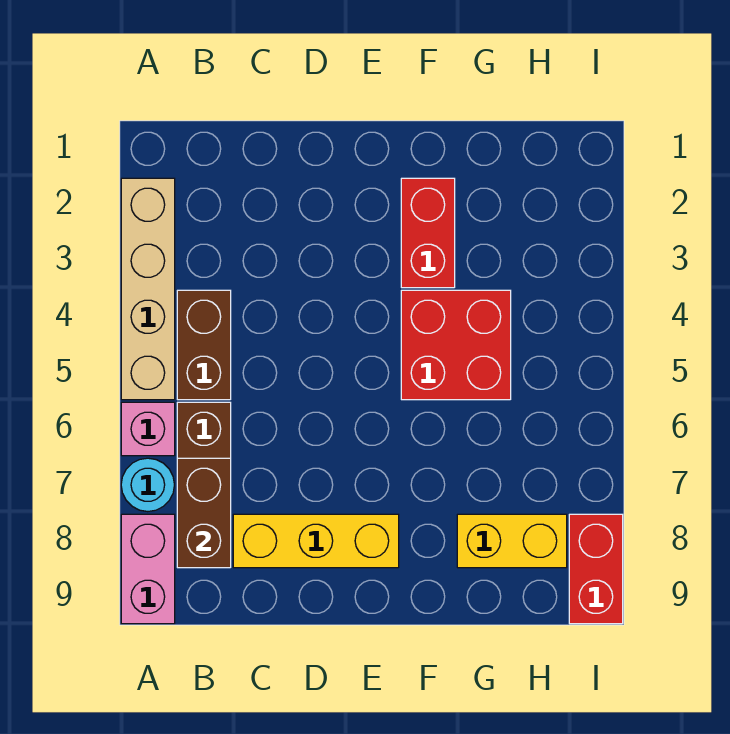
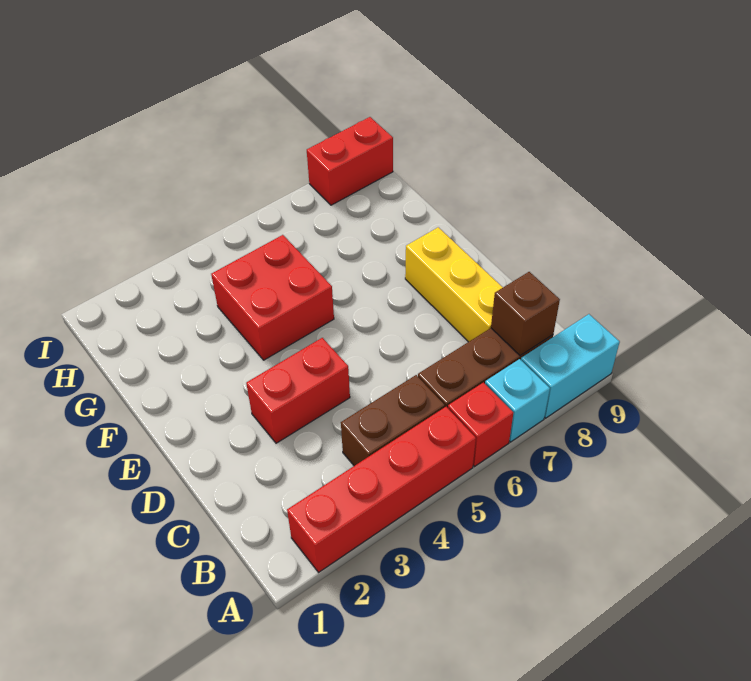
tan 1x4 brick [121,178,175,400] -> red 1x4 brick [287,407,476,572]
pink 1x1 brick [121,402,175,456] -> red 1x1 brick [448,382,513,467]
cyan 1x1 round brick [121,458,174,512] -> cyan 1x1 brick [485,359,550,442]
pink 1x2 brick [121,514,175,624] -> cyan 1x2 brick [521,314,620,418]
brown 1x2 brick [177,458,231,568] -> brown 1x1 brick [491,272,560,356]
red 1x2 brick [401,178,455,288] -> red 1x2 brick moved to [246,338,350,443]
yellow 1x2 brick [457,514,567,568] -> none

